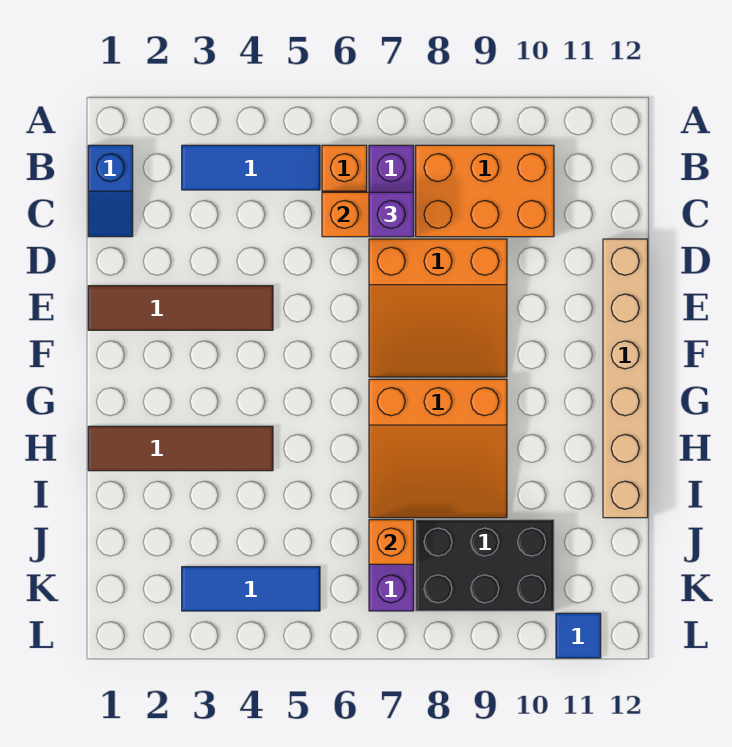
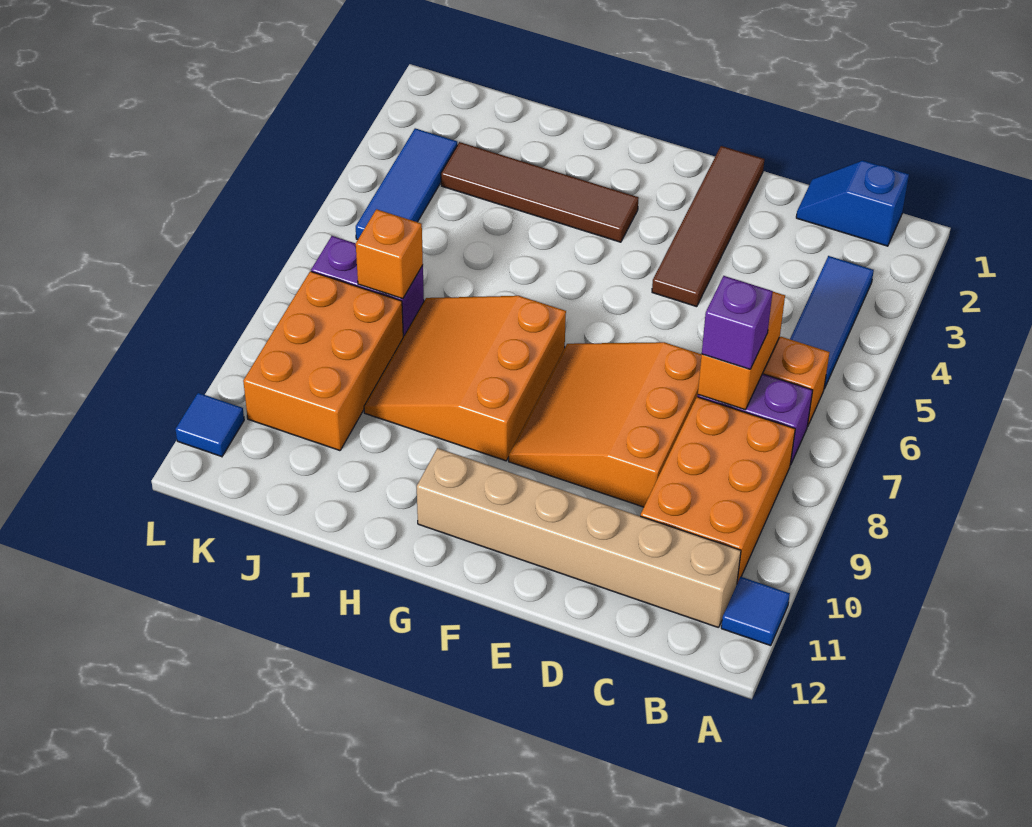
none -> blue 1x1 tile [721,577,790,646]
tan 1x6 brick [603,239,648,518] -> tan 1x6 brick moved to [417,448,741,628]
brown 1x4 tile [88,426,273,471] -> brown 1x4 tile turned to [441,142,639,242]
black 2x3 brick [416,520,554,611] -> orange 2x3 brick [243,271,403,451]

